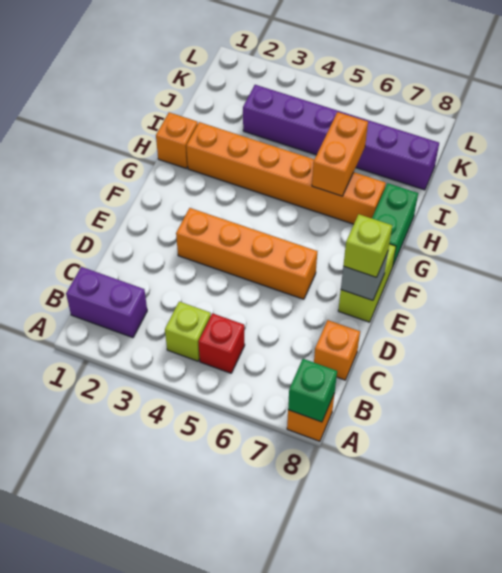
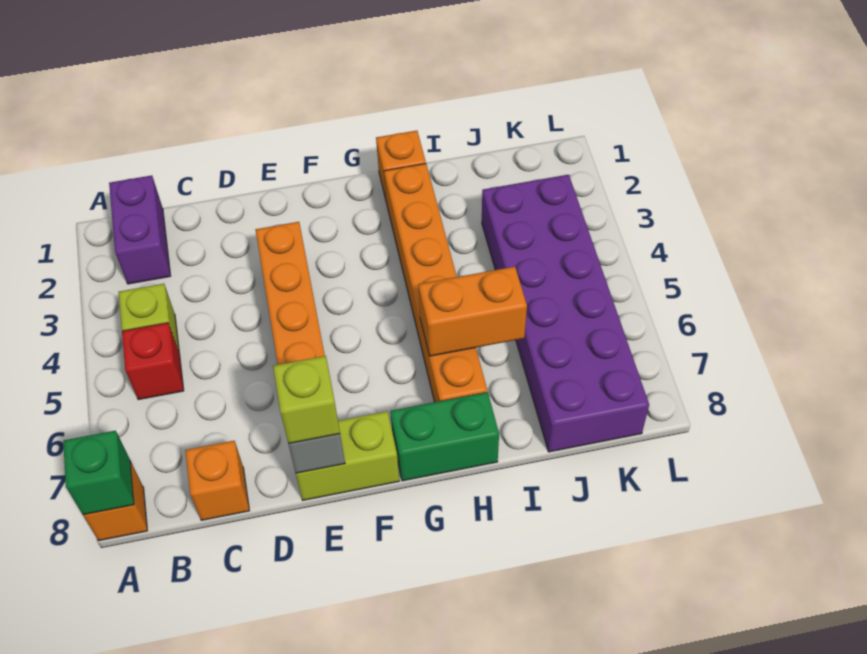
purple 1x6 brick [243,85,439,190] -> purple 2x6 brick [482,175,649,452]

